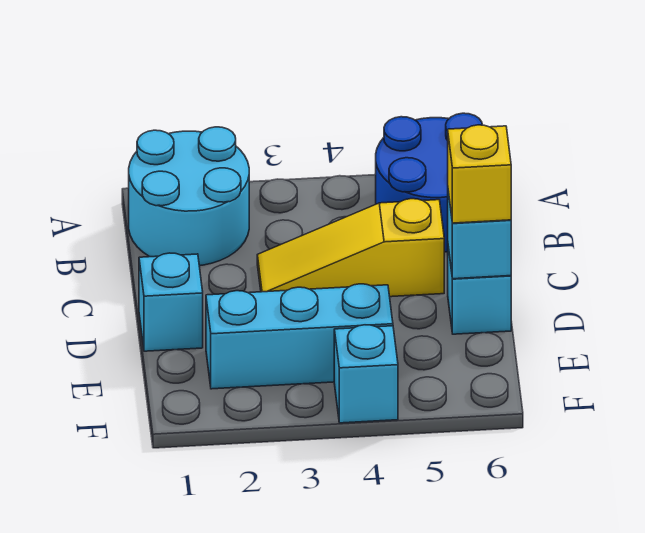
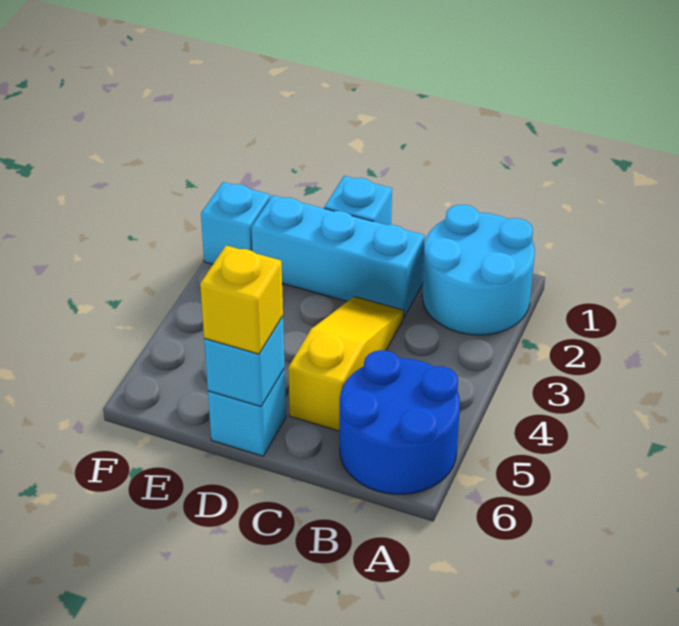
cyan 1x3 brick [206,284,393,389] -> cyan 1x3 brick turned to [252,195,425,317]
cyan 1x1 brick [334,325,398,423] -> cyan 1x1 brick moved to [201,182,270,264]

